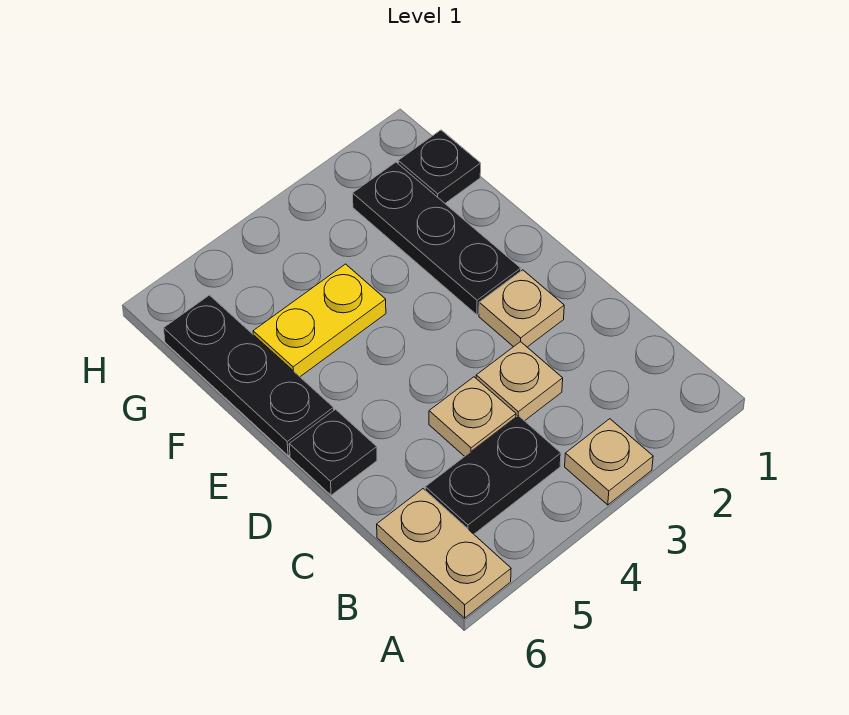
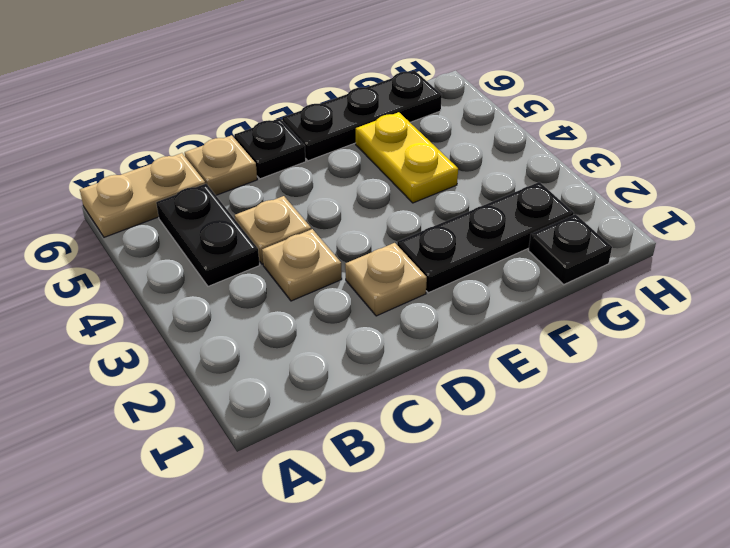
tan 1x1 plate [565,419,653,505] -> tan 1x1 plate moved to [185,135,257,195]

